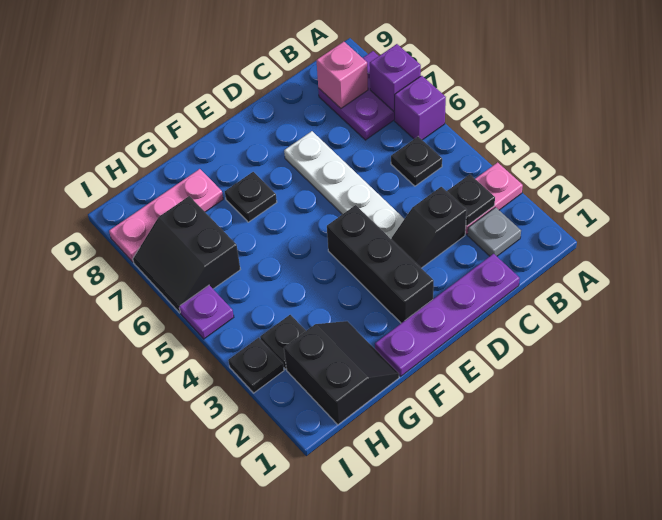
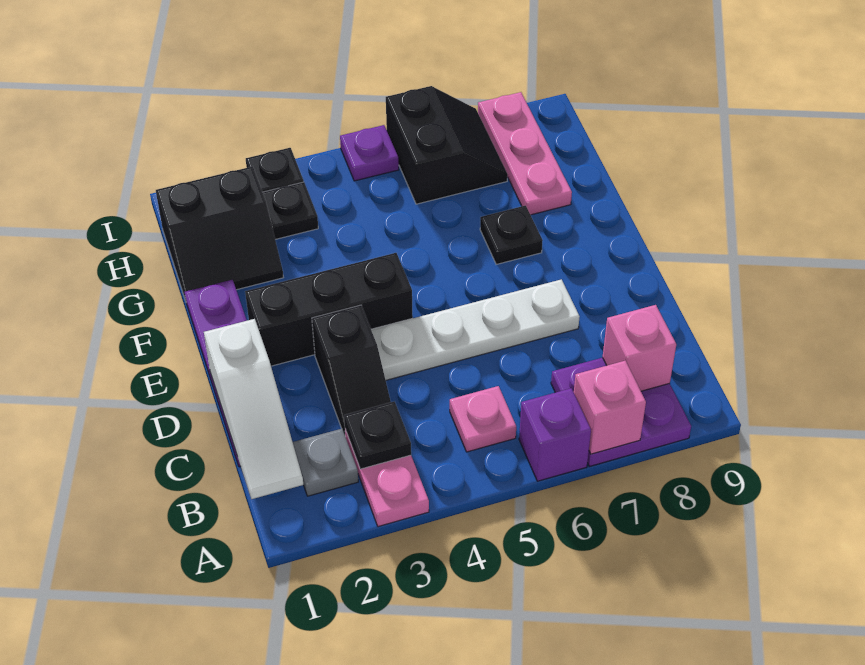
purple 1x1 brick [370,44,421,111] -> pink 1x1 brick [574,361,646,454]
none -> white 1x3 slope [204,319,303,499]
black 1x1 plate [391,137,442,186] -> pink 1x1 plate [450,386,516,452]
black 1x2 slope [391,187,467,268] -> black 1x2 slope turned to [312,305,391,434]
black 2x2 slope [133,196,240,313] -> black 2x2 slope turned to [386,86,508,204]

